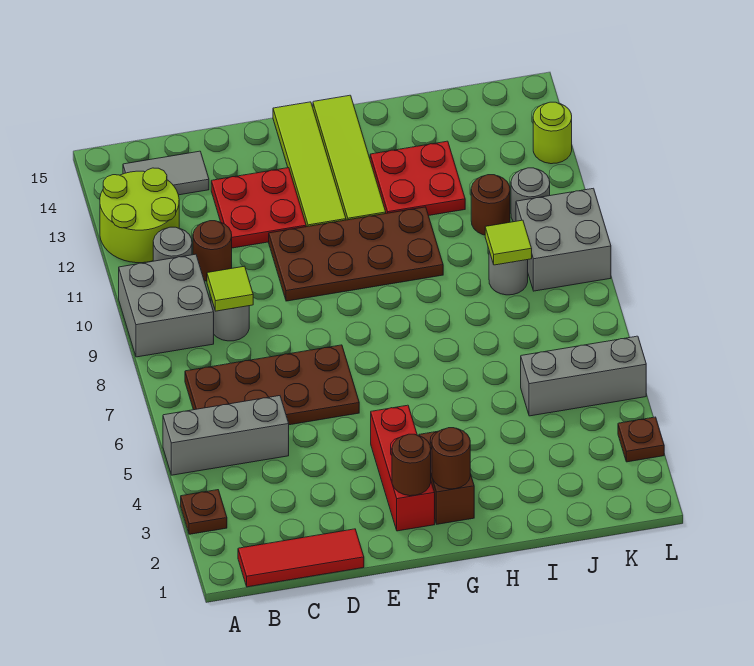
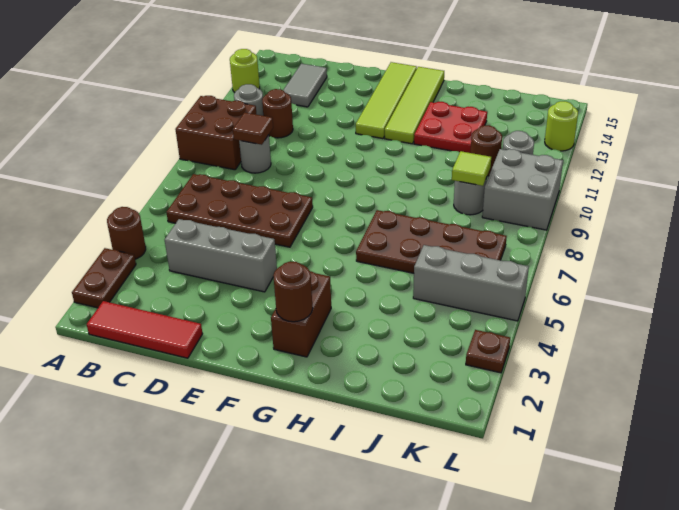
brown 1x1 plate [181,490,227,534] -> brown 1x2 plate [72,248,136,308]
grey 1x3 brick [163,396,289,475] -> grey 1x3 brick moved to [165,219,277,292]
grey 2x2 brick [119,254,214,357] -> brown 2x2 brick [175,96,257,170]
lime 2x2 round brick [100,168,179,263] -> lime 1x1 round brick [230,49,260,93]
grey 1x2 tile [123,151,209,195] -> grey 1x2 tile turned to [283,64,327,107]
lime 1x1 tile [207,266,253,311] -> brown 1x1 tile [233,113,273,145]
red 2x2 plate [211,168,306,248] -> none
brown 2x4 plate [269,207,443,301] -> brown 2x4 plate moved to [356,210,507,273]
red 1x3 brick [371,405,435,531] -> none
brown 1x1 round brick [392,434,431,496] -> brown 1x1 round brick moved to [107,207,146,259]

